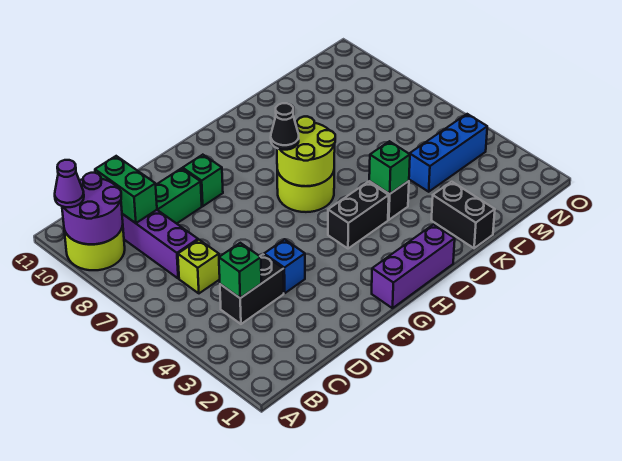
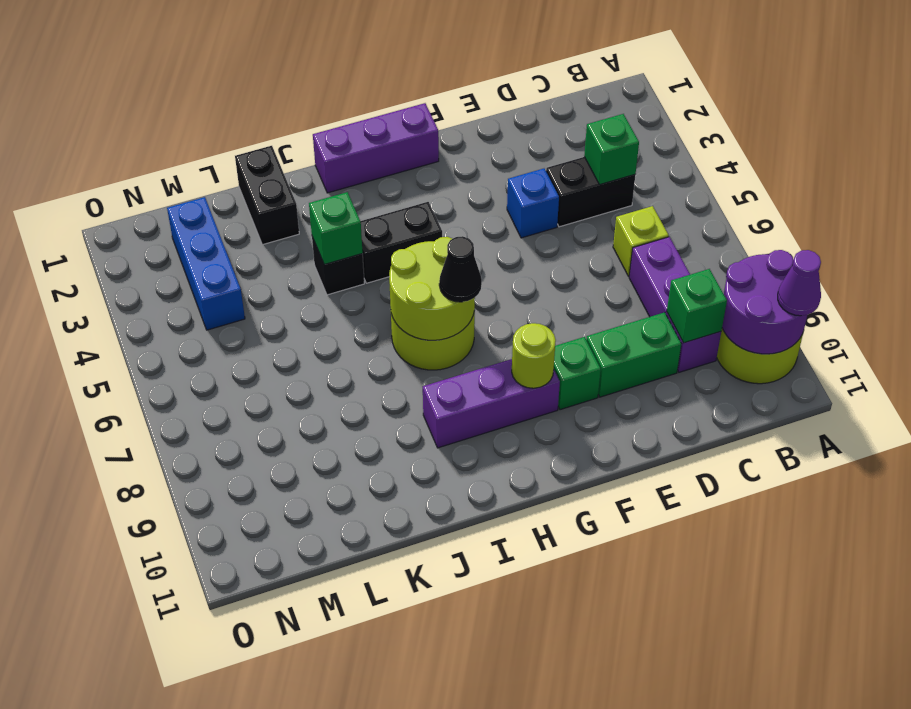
green 1x2 brick [95,156,157,223] -> green 1x1 brick [667,269,727,343]
none -> purple 1x3 brick [422,359,560,448]
none -> lime 1x1 round brick [512,323,556,388]
blue 1x3 brick [409,114,487,192] -> blue 1x3 brick turned to [167,197,245,330]

